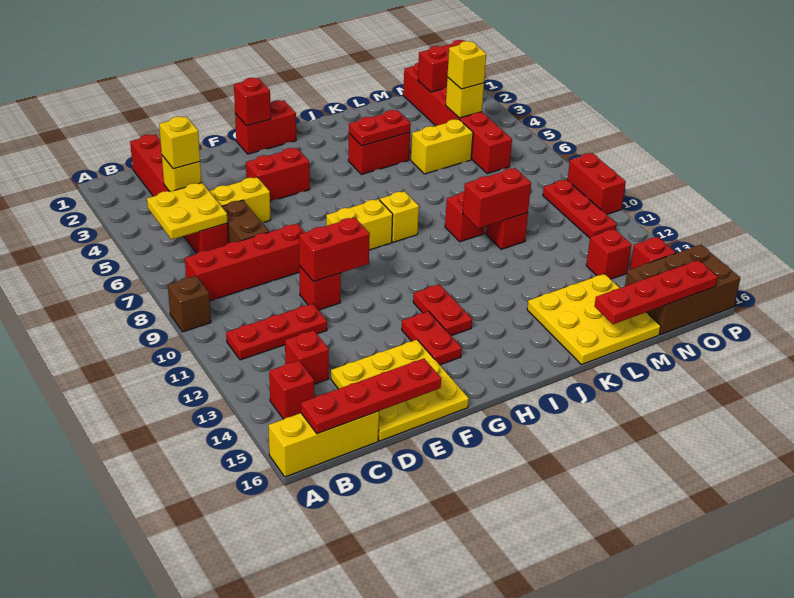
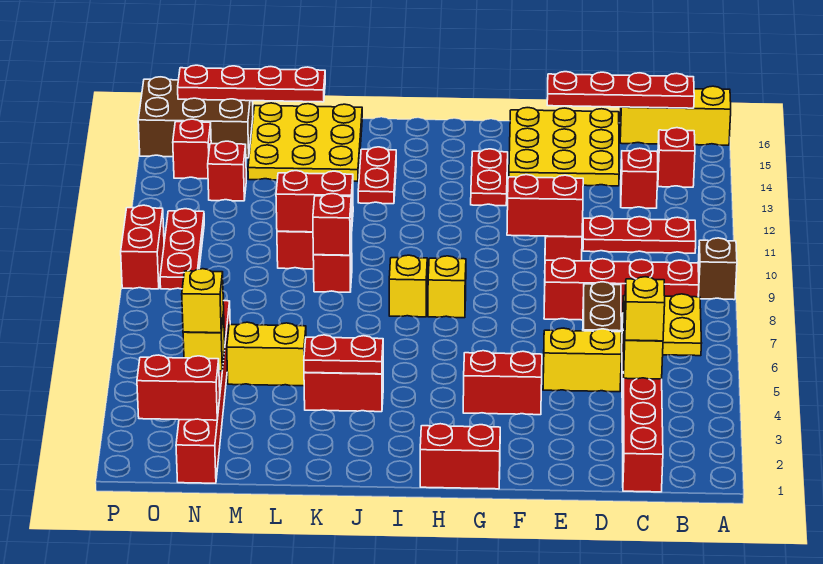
red 1x1 brick [234,78,271,126] -> red 1x1 brick moved to [313,194,352,255]
yellow 1x2 brick [326,199,393,250] -> yellow 1x1 brick [428,256,466,318]
red 1x2 plate [413,284,472,336] -> red 1x2 plate moved to [358,147,396,204]

